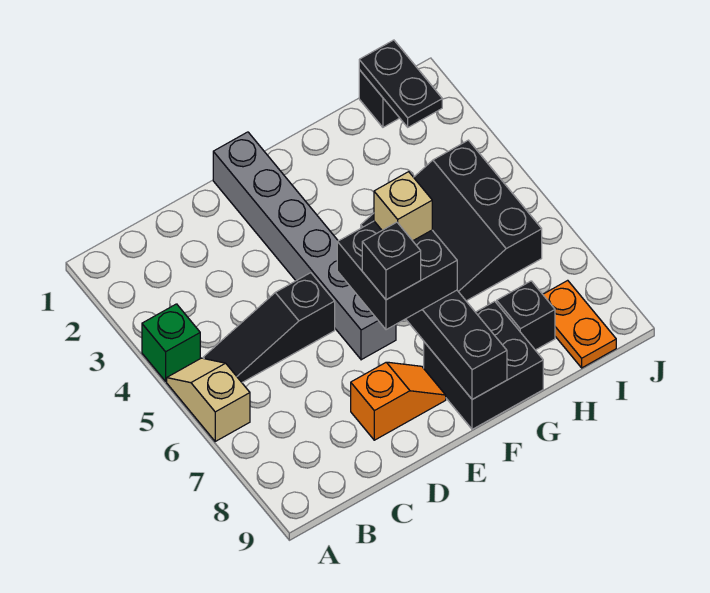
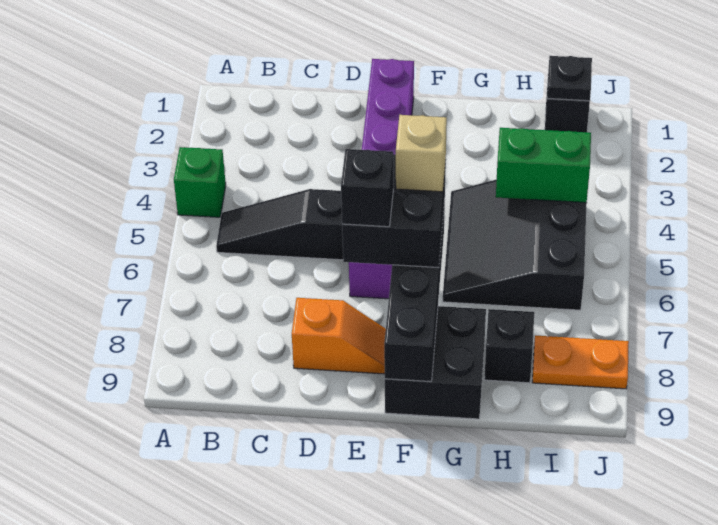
tan 1x2 slope [167,358,250,441] -> none
grey 1x6 brick [213,132,396,360] -> purple 1x6 brick [349,59,414,299]
none -> green 1x2 brick [496,128,591,203]
black 1x2 plate [359,40,442,127] -> black 1x1 plate [547,56,592,101]
orange 1x2 plate [543,280,616,368] -> orange 1x2 plate turned to [532,335,629,389]

